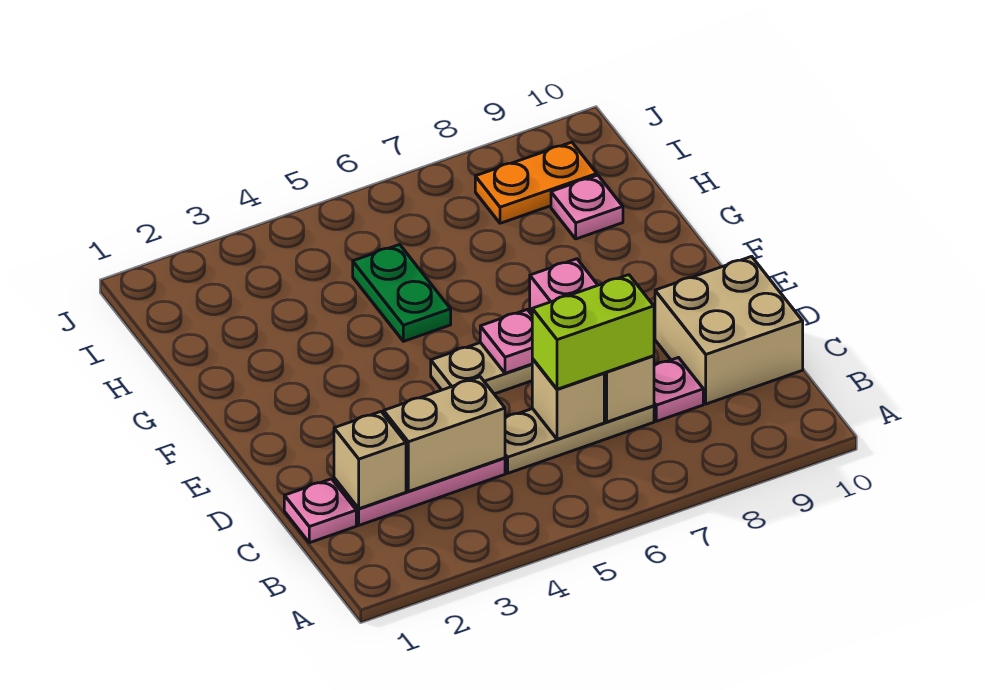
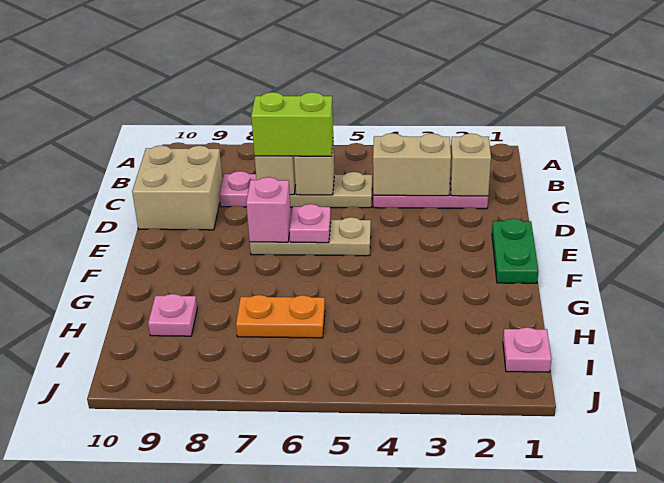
pink 1x1 plate [284,479,356,543] -> pink 1x1 plate moved to [503,327,551,372]
green 1x2 plate [353,245,451,341] -> green 1x2 plate moved to [492,219,538,283]
orange 1x2 plate [475,142,597,223] -> orange 1x2 plate moved to [236,295,325,338]

